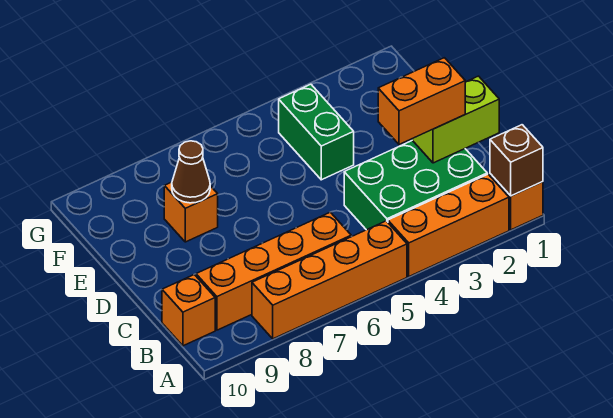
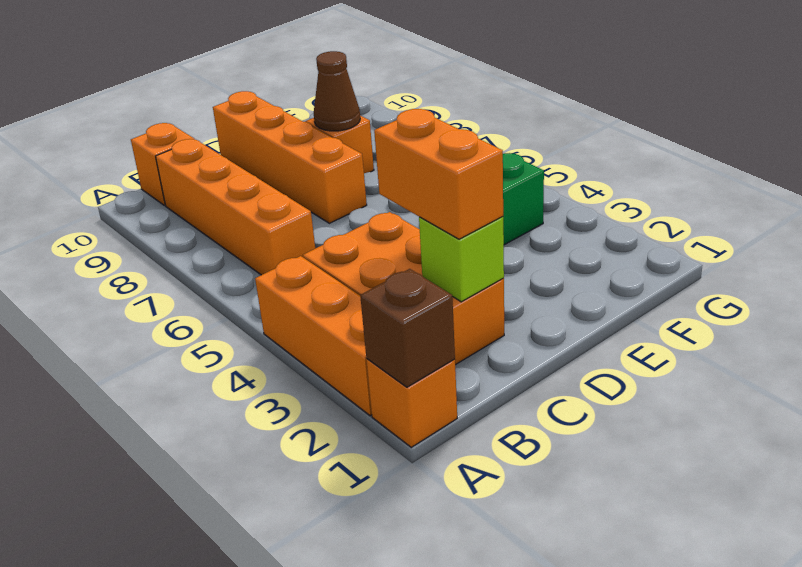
orange 1x4 brick [252,221,407,339] -> orange 1x4 brick moved to [213,91,367,223]
green 2x3 brick [344,140,487,230] -> orange 2x3 brick [303,212,504,365]
lime 1x2 brick [412,76,499,163] -> lime 1x1 brick [419,217,504,302]

